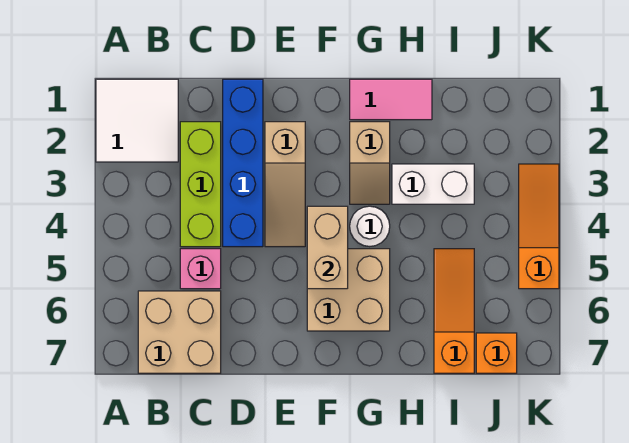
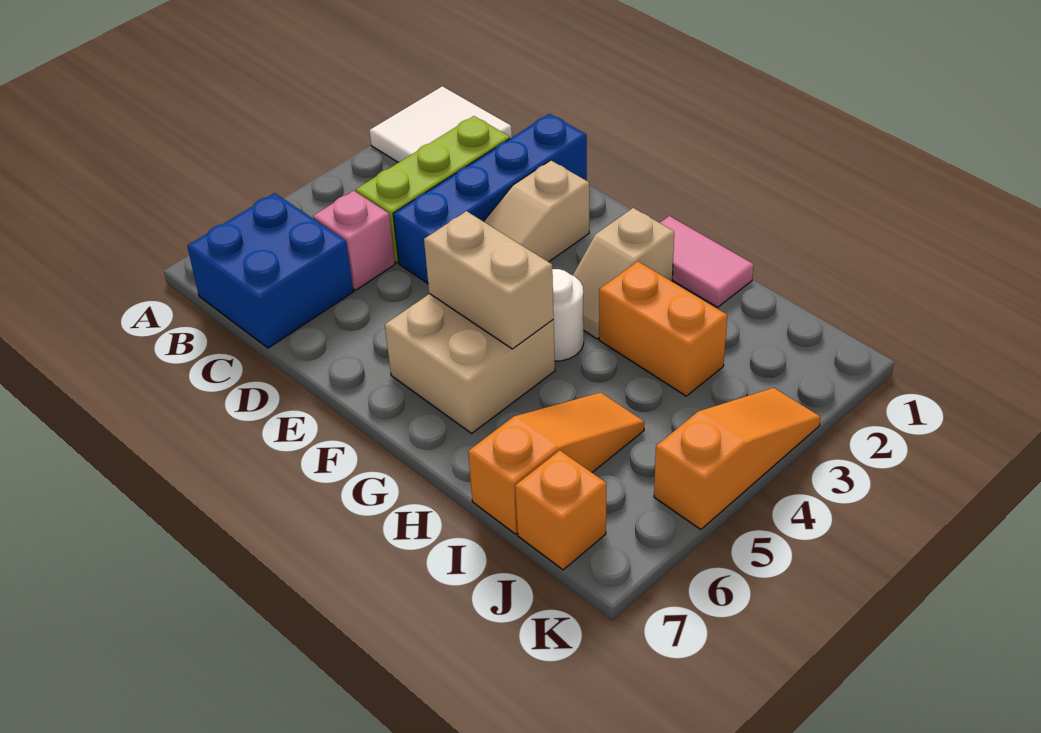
tan 2x2 brick [138,291,221,373] -> blue 2x2 brick [187,193,353,348]
tan 1x2 brick [307,206,348,289] -> tan 1x2 brick turned to [424,211,554,349]
white 1x2 brick [392,164,474,204] -> orange 1x2 brick [599,261,727,396]

